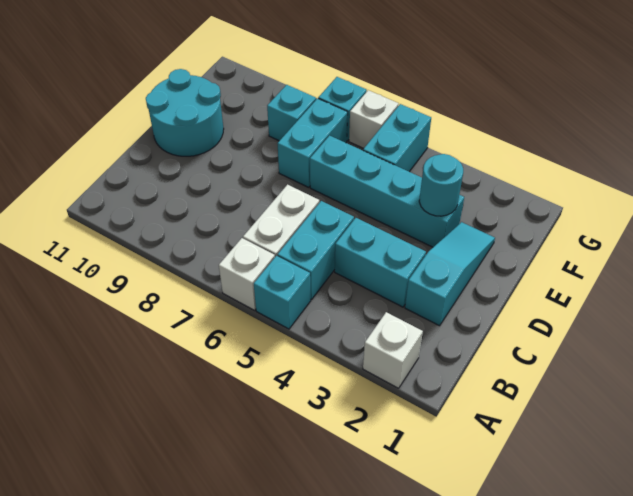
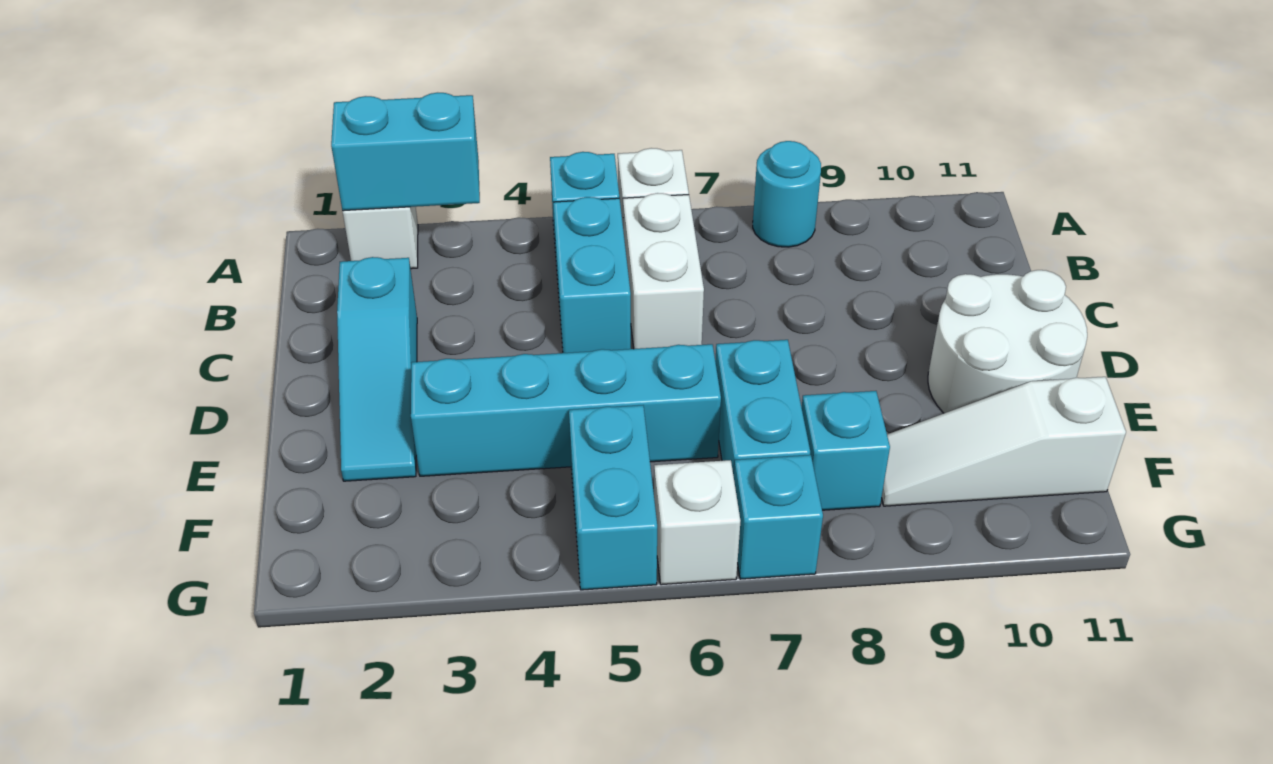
cyan 1x2 brick [335,218,426,307] -> cyan 1x2 brick moved to [331,93,480,211]
cyan 2x2 round brick [146,69,224,156] -> white 2x2 round brick [928,270,1087,413]
cyan 1x1 round brick [419,154,463,216] -> cyan 1x1 round brick moved to [753,141,821,247]
none -> white 1x3 slope [882,377,1126,506]

